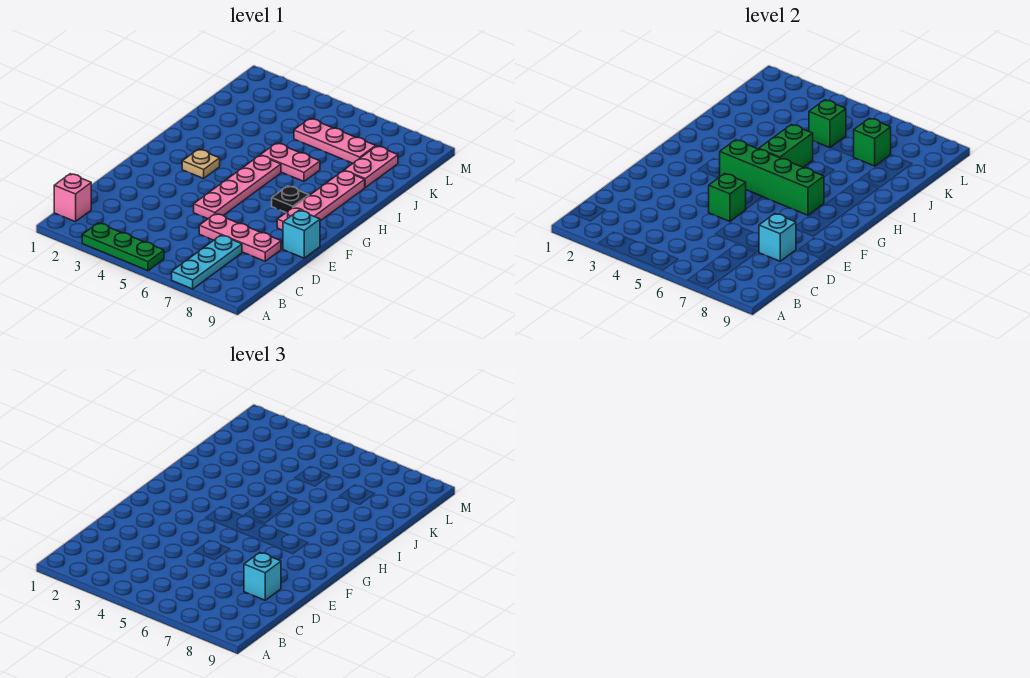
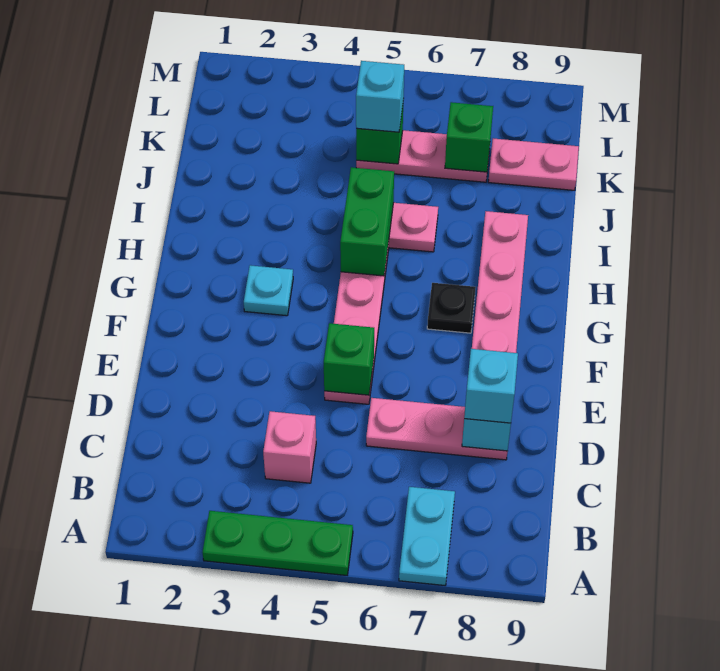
cyan 1x3 plate [172,235,242,289] -> cyan 1x2 plate [399,487,455,585]
pink 1x1 brick [54,174,91,222] -> pink 1x1 brick moved to [263,411,316,483]
cyan 1x1 brick [283,211,320,258] -> cyan 1x1 brick moved to [356,61,404,132]
tan 1x1 plate [182,149,220,178] -> cyan 1x1 plate [244,265,293,316]
green 1x4 brick [720,140,824,215] -> none
pink 1x2 plate [344,146,398,187] -> pink 1x2 plate turned to [488,138,579,190]

